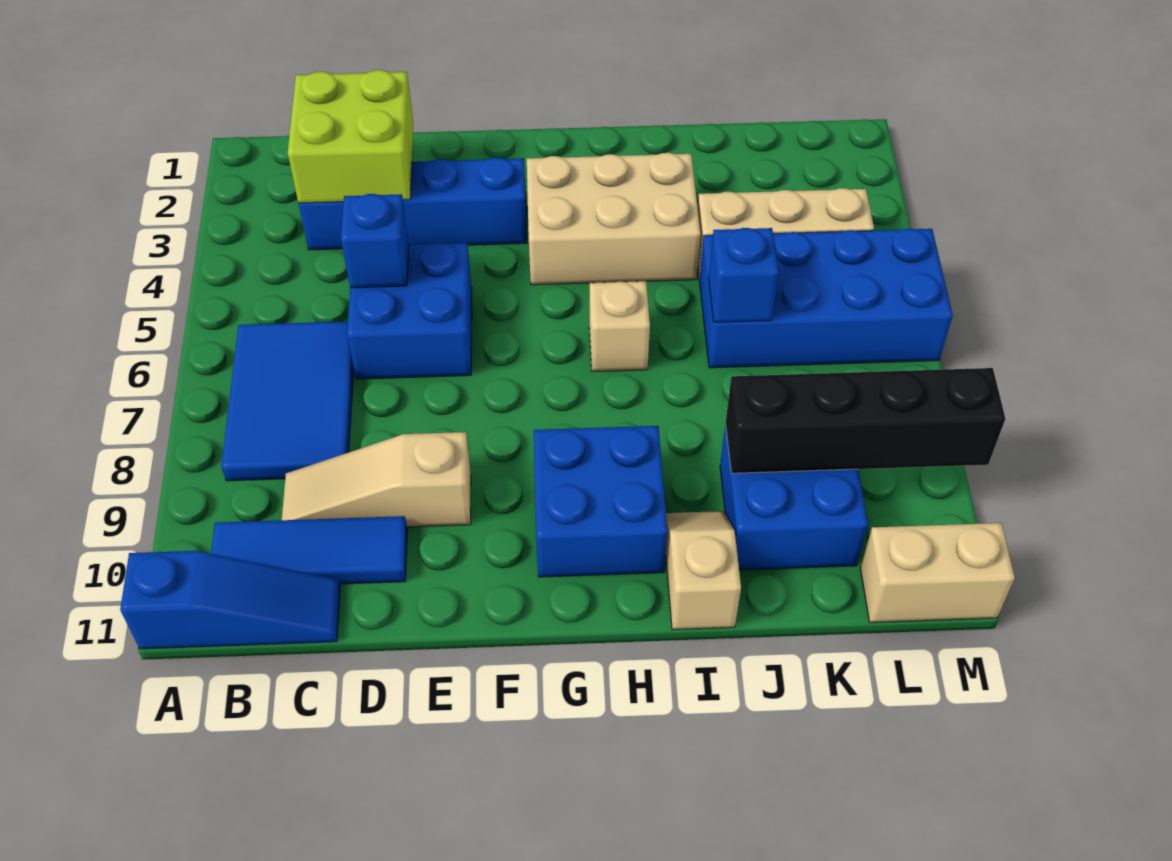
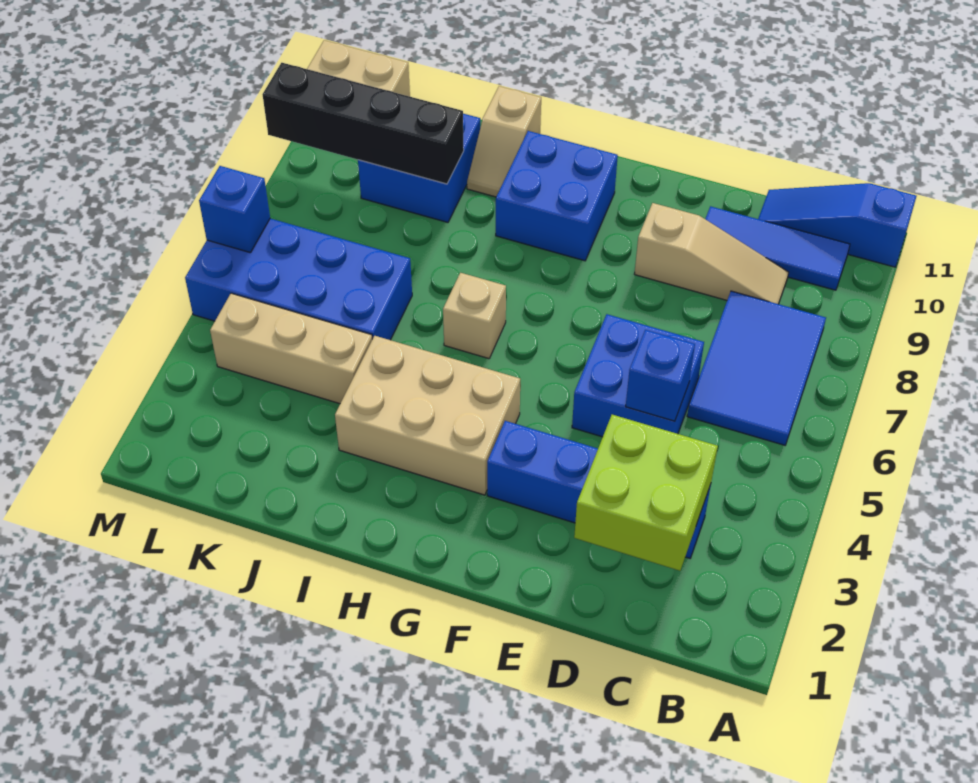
blue 1x1 brick [709,228,779,322] -> blue 1x1 brick moved to [199,166,270,253]

